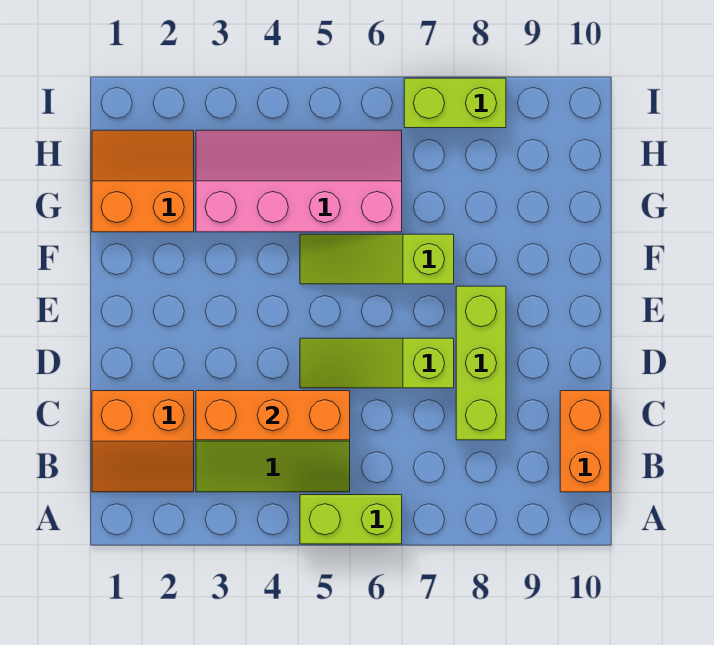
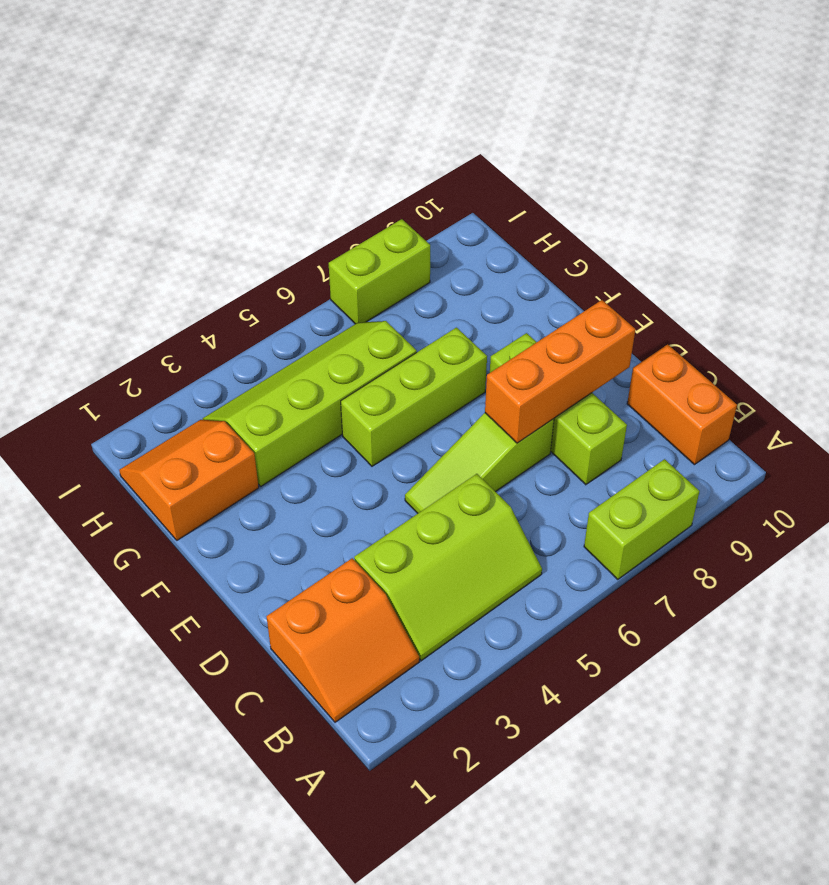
lime 1x2 brick [300,495,402,544] -> lime 1x2 brick moved to [584,459,700,580]
orange 1x3 brick [196,391,350,440] -> orange 1x3 brick moved to [485,300,635,443]
lime 1x3 slope [300,234,454,284] -> lime 1x3 brick [341,328,487,466]
pink 2x4 slope [196,130,402,232] -> lime 2x4 slope [203,321,417,486]

